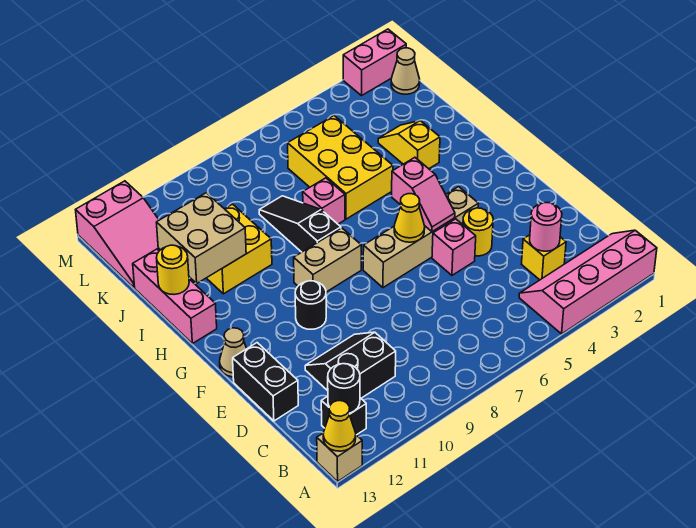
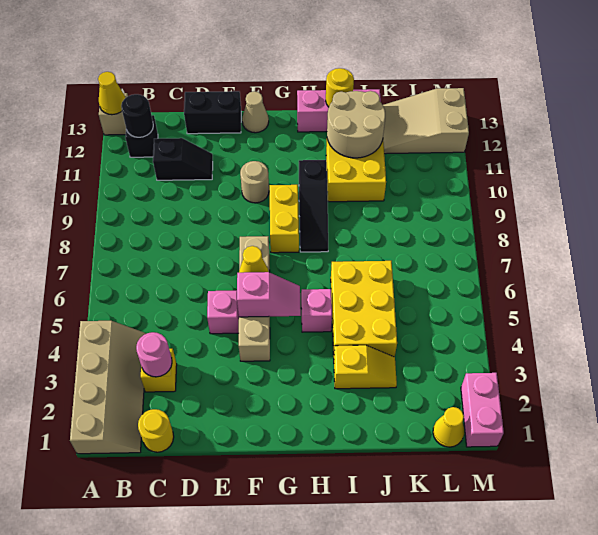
pink 2x4 slope [519,230,657,334] -> tan 2x4 slope [70,321,146,454]
black 2x2 slope [305,332,396,398] -> black 1x2 slope [153,138,213,180]
yellow 1x1 round brick [463,208,493,256] -> yellow 1x1 round brick moved to [138,409,174,452]
pink 1x2 slope [392,157,455,232] -> pink 1x2 slope turned to [237,272,301,317]
black 1x1 round brick [295,281,326,329] -> tan 1x1 round brick [240,161,269,203]
tan 1x2 brick [294,228,361,292] -> yellow 1x2 brick [270,185,299,253]
black 1x3 slope [259,196,341,252] -> black 1x3 slope turned to [299,160,328,252]
yellow 2x3 brick [288,116,393,219] -> yellow 2x3 brick turned to [331,261,397,357]
pink 1x1 brick [303,178,345,224] -> pink 1x1 brick moved to [301,289,332,332]
tan 2x2 brick [156,193,246,283] -> tan 2x2 round brick [327,91,385,158]
pink 2x3 slope [76,181,160,288] -> tan 2x3 slope [383,88,469,154]
tan 1x1 cone [391,48,420,94] -> yellow 1x1 cone [433,407,464,447]

